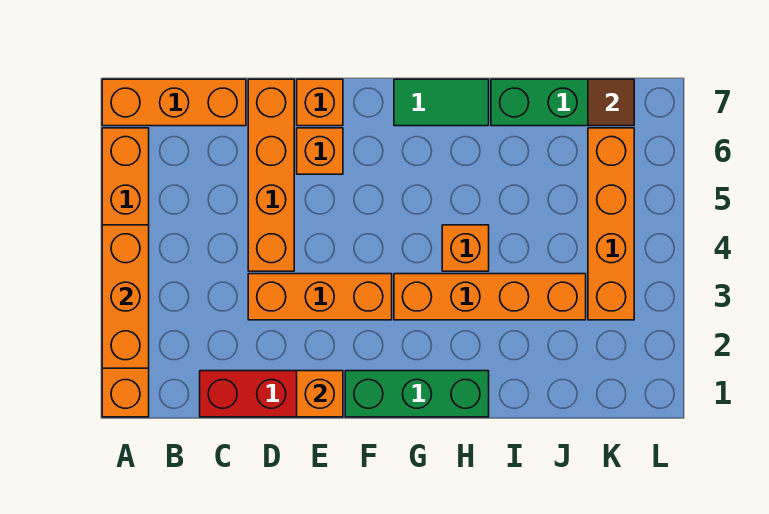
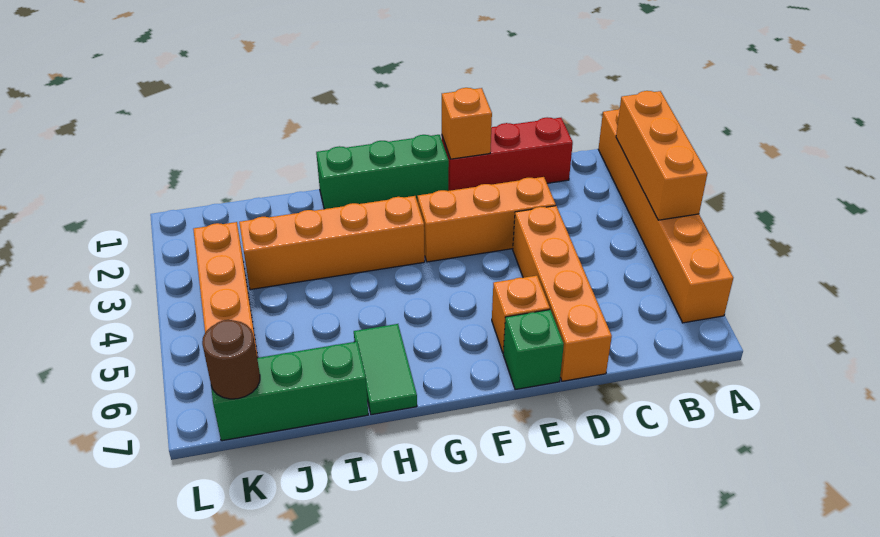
orange 1x3 brick [102,79,246,126] -> none
orange 1x1 brick [297,79,343,126] -> green 1x1 brick [503,310,564,390]
green 1x2 tile [394,79,489,126] -> green 1x2 tile turned to [354,324,417,415]
orange 1x1 brick [442,225,489,271] -> none
brown 1x1 tile [588,79,634,126] -> brown 1x1 round brick [202,320,260,399]

